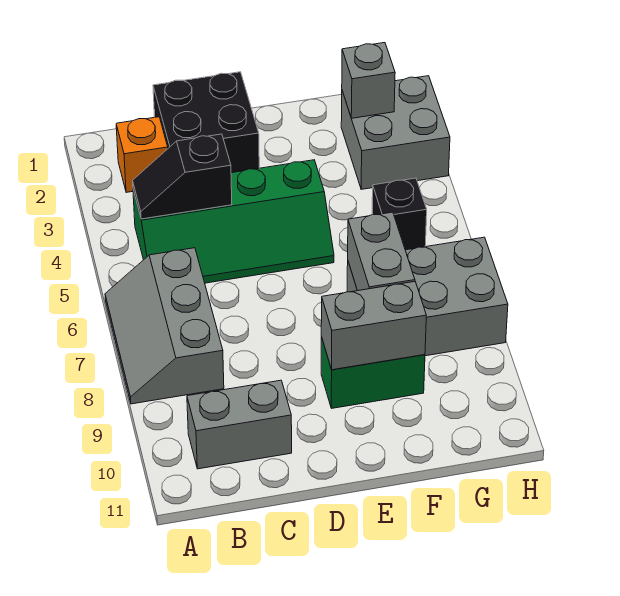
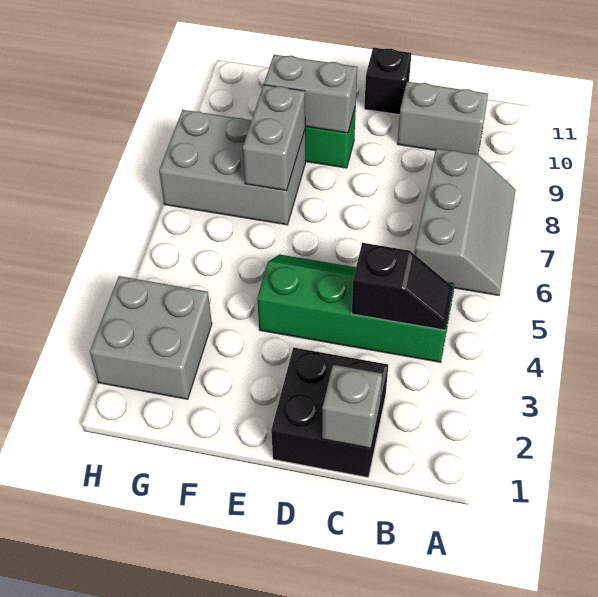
orange 1x1 brick [116,117,168,192] -> none
grey 1x1 brick [342,43,395,118] -> grey 1x1 brick moved to [322,365,382,448]
black 1x1 brick [372,178,427,250] -> black 1x1 brick moved to [364,48,411,115]

